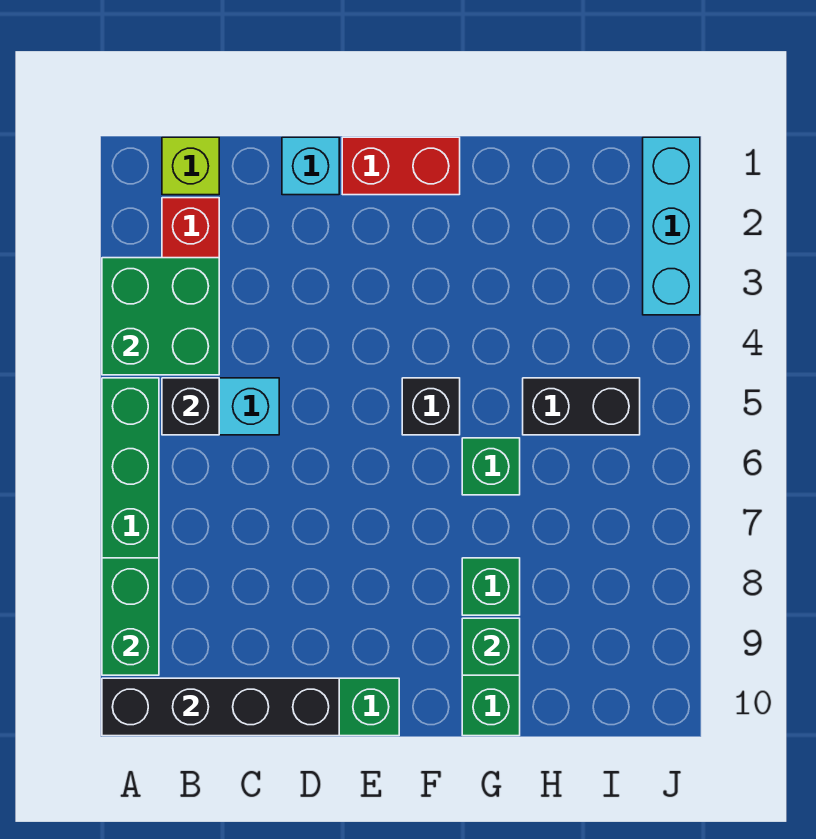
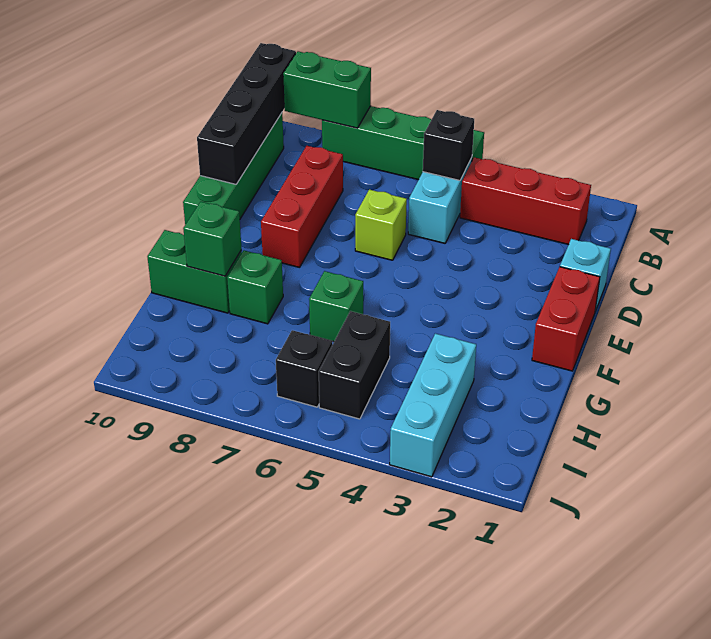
green 2x2 brick [102,258,219,375] -> none
lime 1x1 brick [162,137,219,195] -> lime 1x1 brick moved to [355,189,407,260]
none -> red 1x3 brick [261,146,343,268]
black 1x1 brick [402,378,460,435] -> black 1x1 brick moved to [276,330,332,407]
cyan 1x3 brick [643,137,700,315] -> cyan 1x3 brick turned to [390,333,476,477]

